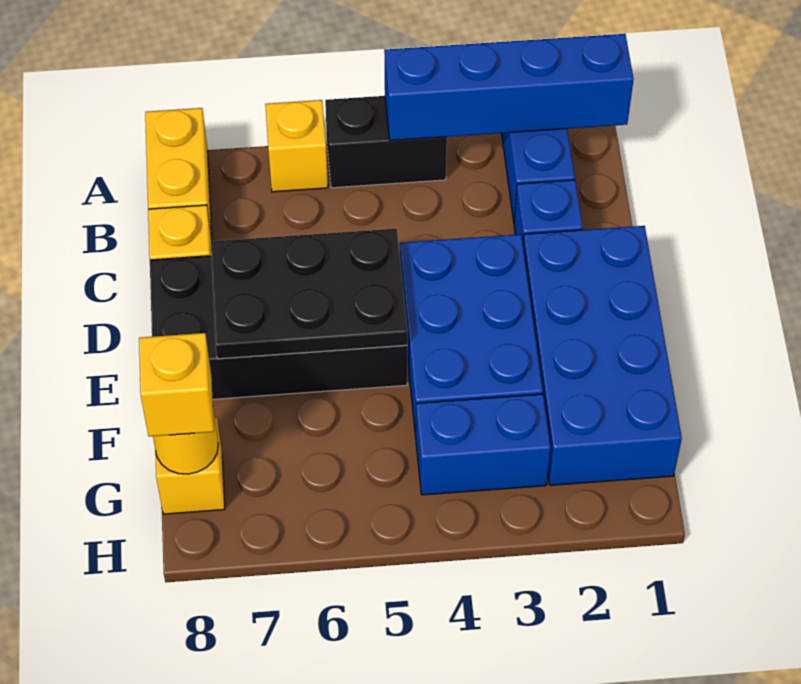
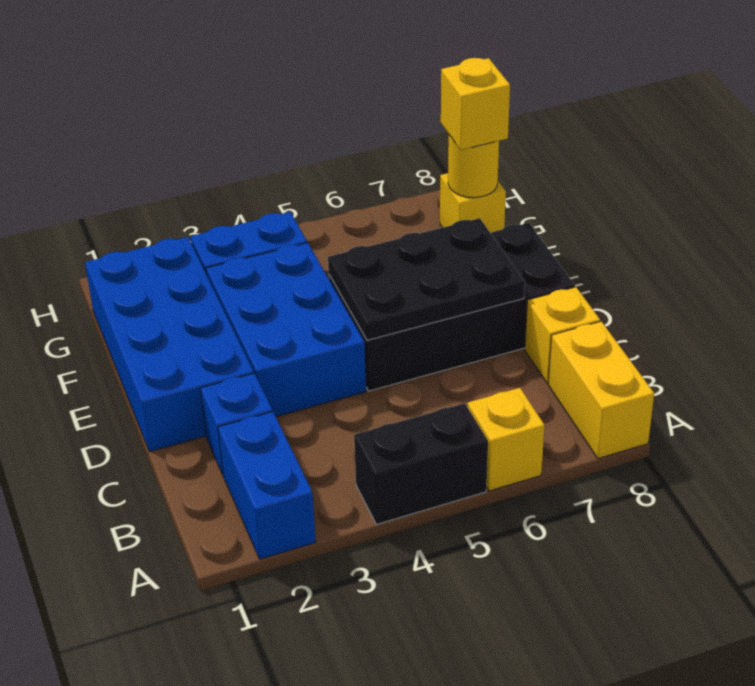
blue 1x4 brick [384,34,634,141] -> none

